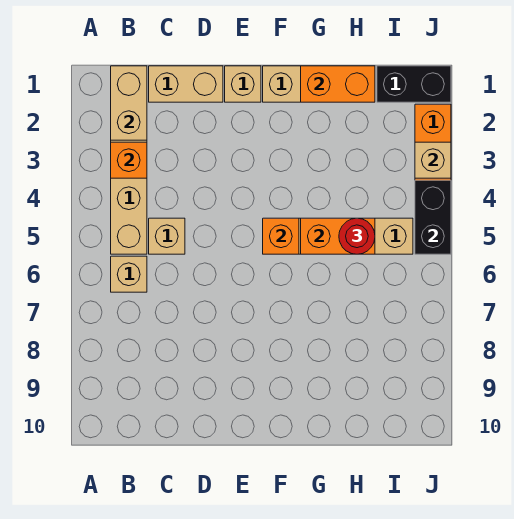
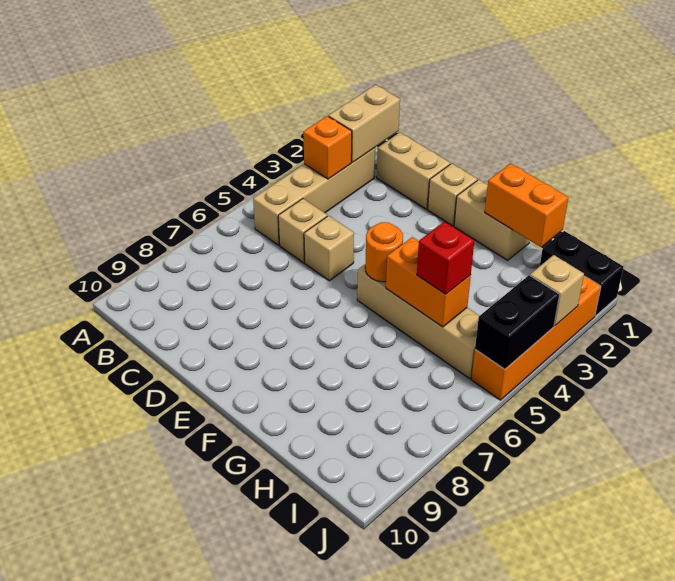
tan 1x1 brick [111,256,147,292] -> tan 1x1 brick moved to [304,216,354,281]
orange 1x1 brick [263,218,299,254] -> orange 1x1 round brick [365,222,403,282]
red 1x1 round brick [339,218,375,254] -> red 1x1 brick [417,221,474,294]

